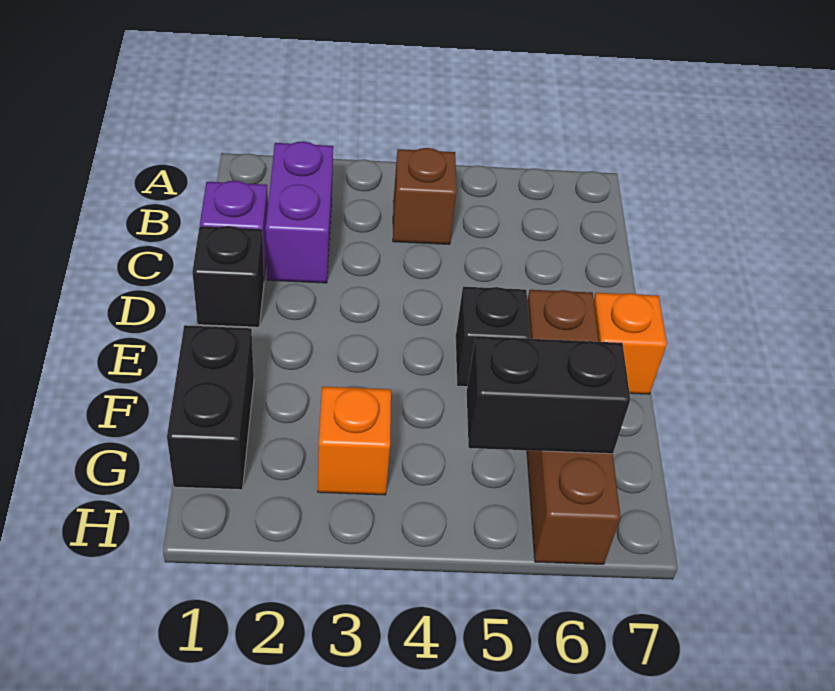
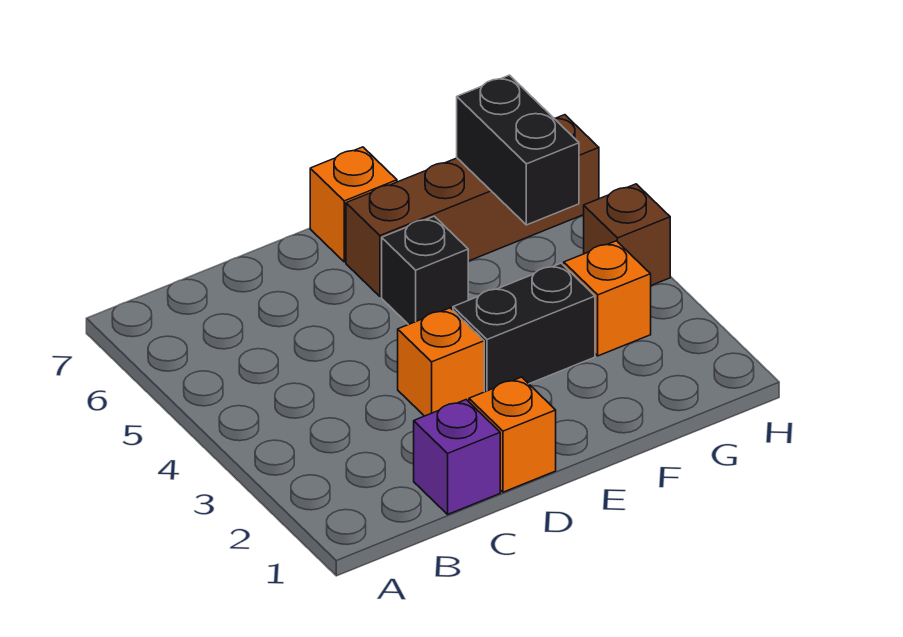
purple 1x2 brick [266,141,333,283] -> none
brown 1x1 brick [393,148,457,244] -> brown 1x1 brick moved to [584,184,670,285]
black 1x1 brick [192,226,264,327] -> orange 1x1 brick [469,377,556,492]
none -> orange 1x1 brick [398,308,484,416]
black 1x2 brick [167,325,254,490] -> black 1x2 brick moved to [453,263,595,392]

